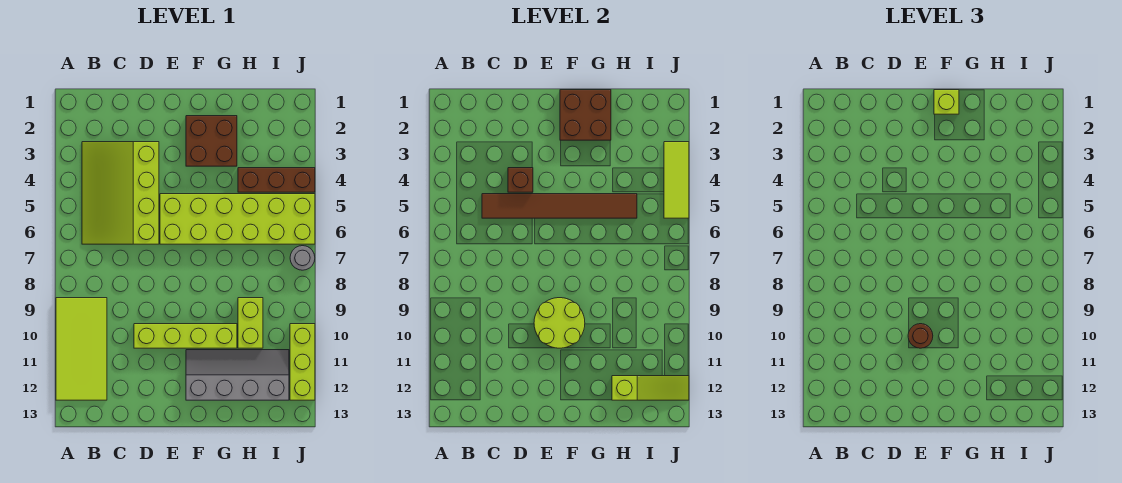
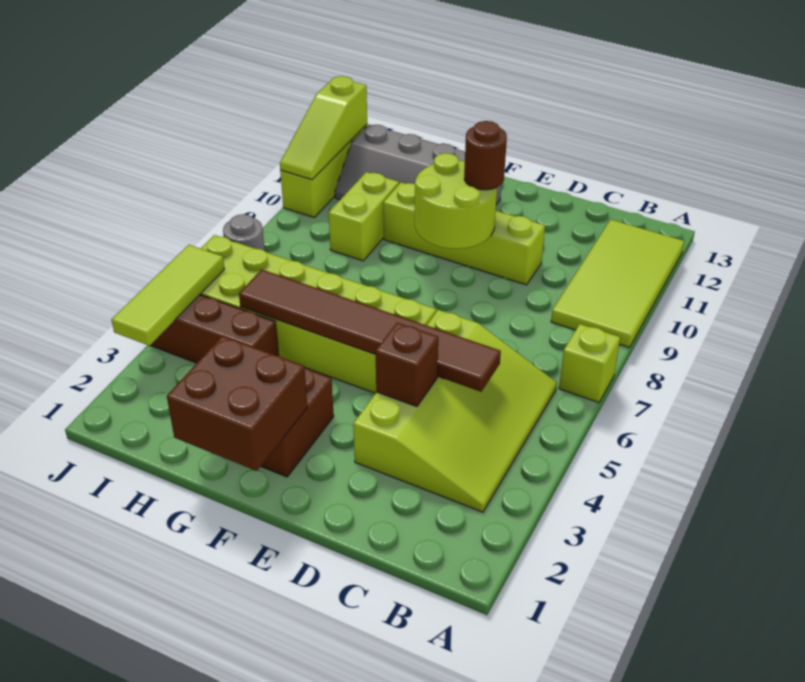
lime 1x1 brick [934,90,959,114] -> lime 1x1 brick moved to [559,324,620,402]
lime 1x3 slope [612,376,689,400] -> lime 1x3 slope turned to [280,76,367,180]

